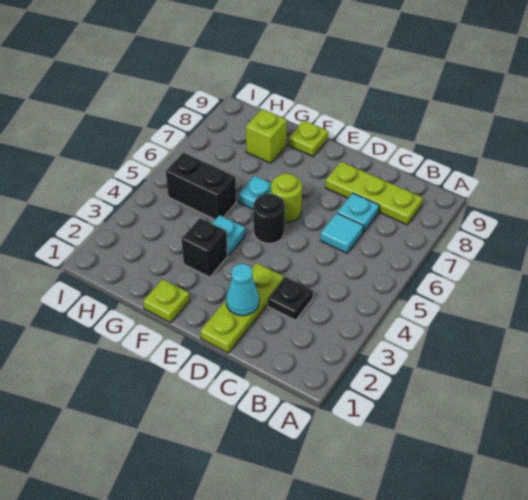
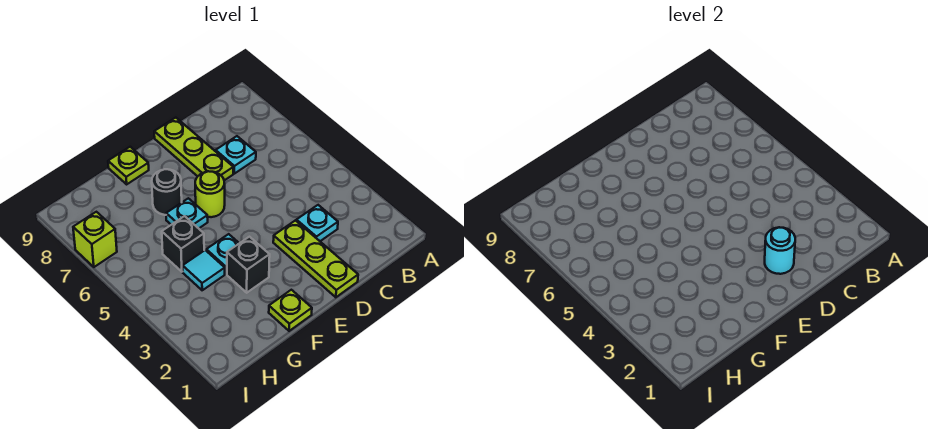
lime 1x3 plate [325,162,423,225] -> lime 1x3 plate turned to [154,118,233,180]
black 1x1 plate [268,277,313,320] -> cyan 1x1 plate [297,205,338,241]
cyan 1x1 tile [320,213,363,253] -> cyan 1x1 tile moved to [183,250,225,290]
cyan 1x1 cone [226,264,259,316] -> cyan 1x1 round brick [765,227,795,274]
black 1x1 round brick [253,194,285,243] -> black 1x1 round brick moved to [152,169,182,215]
black 1x2 brick [166,152,236,219] -> black 1x1 brick [162,216,204,272]
lime 1x1 brick [246,109,287,163] -> lime 1x1 brick moved to [73,212,117,267]

